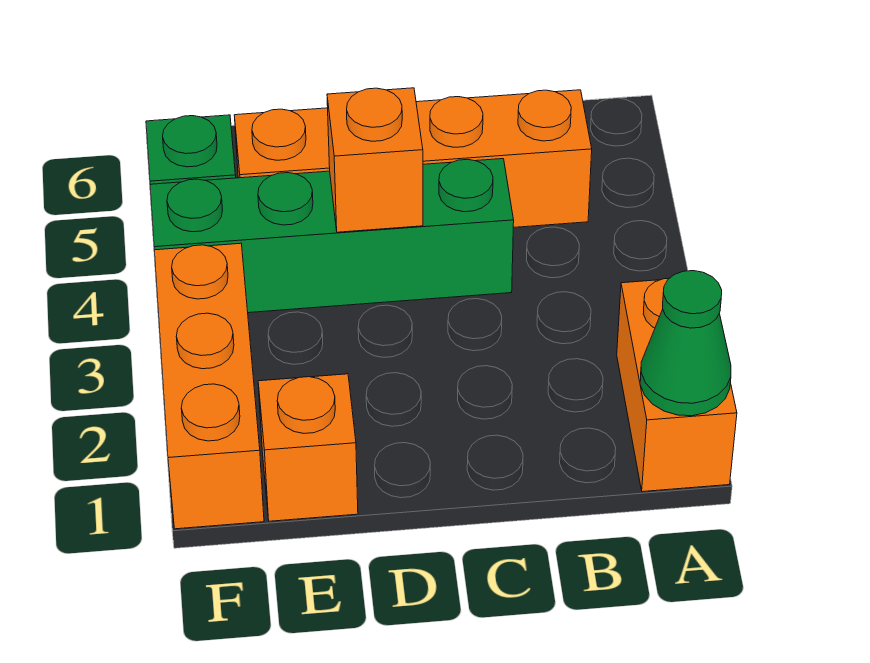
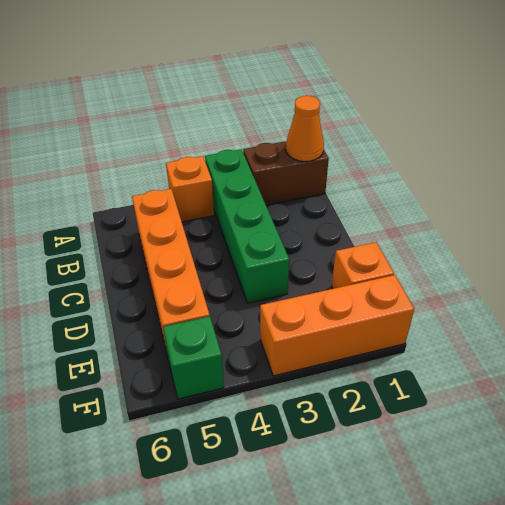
orange 1x2 brick [617,278,737,492] -> brown 1x2 brick [243,141,329,205]
green 1x1 cone [640,271,731,416] -> orange 1x1 cone [286,96,324,162]
green 1x4 brick [150,159,514,313] -> green 1x4 brick moved to [205,149,289,303]
orange 1x1 brick [327,88,423,232] -> orange 1x1 brick moved to [166,156,214,222]

